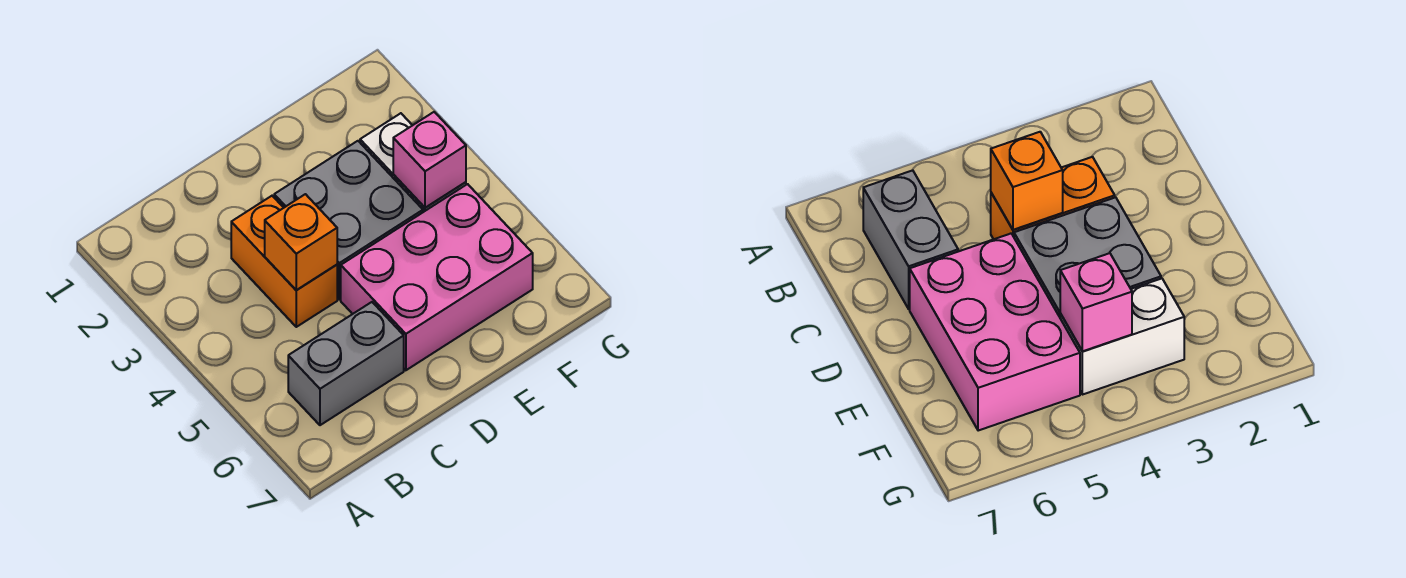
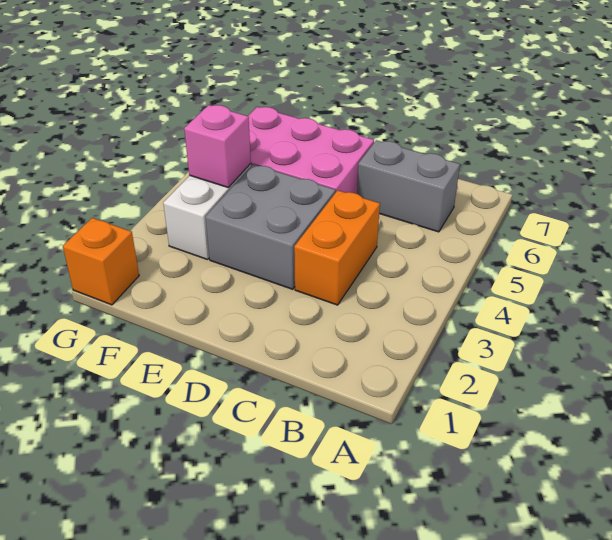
orange 1x1 brick [265,194,337,290] -> orange 1x1 brick moved to [63,218,139,305]

